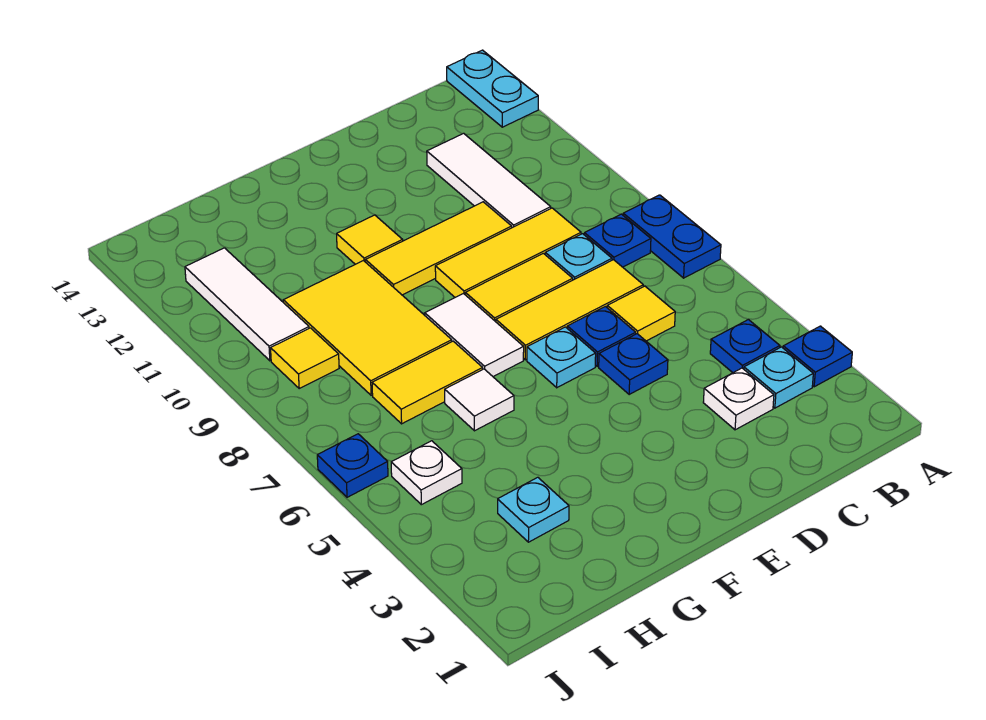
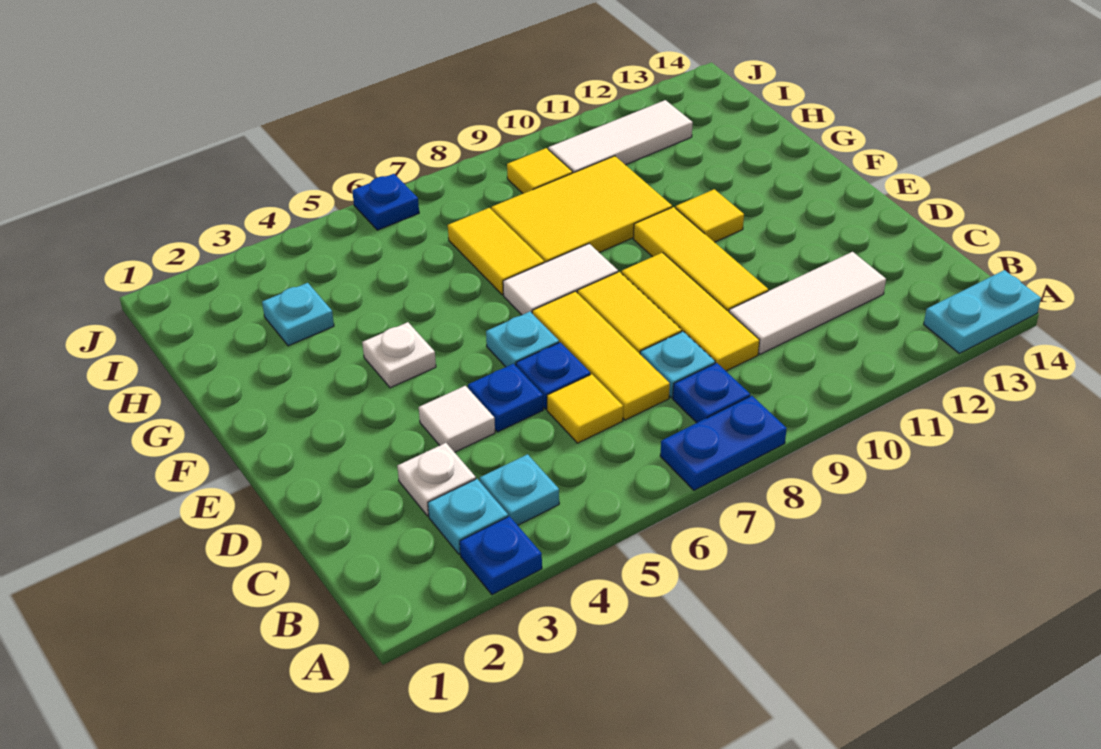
blue 1x1 plate [710,320,780,373] -> cyan 1x1 plate [480,454,559,525]
white 1x1 tile [445,369,514,431] -> white 1x1 tile moved to [419,386,495,452]
white 1x1 plate [391,441,462,505] -> white 1x1 plate moved to [362,322,436,388]

